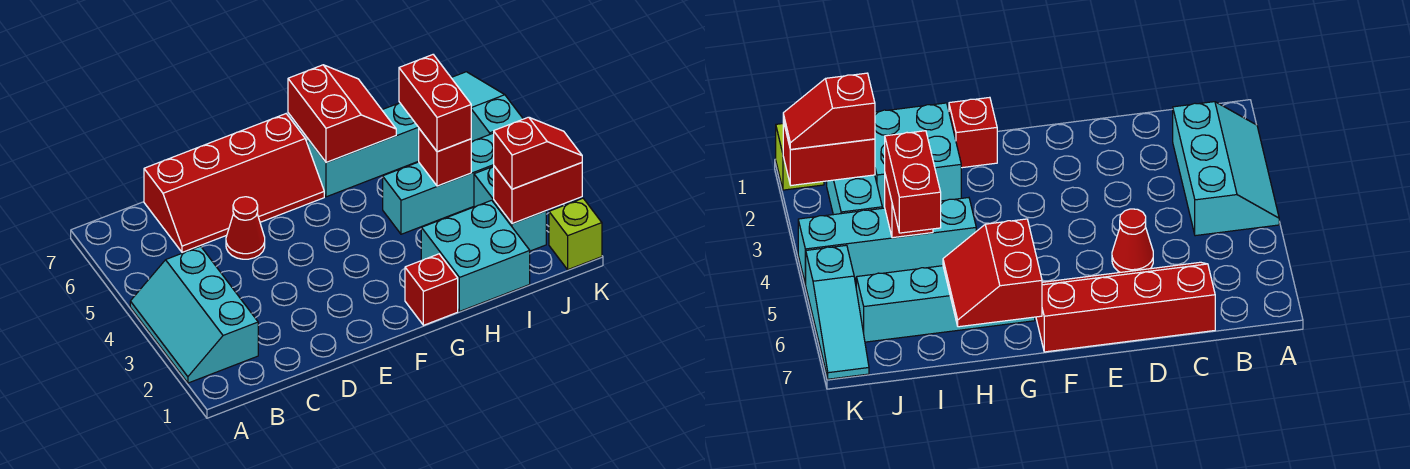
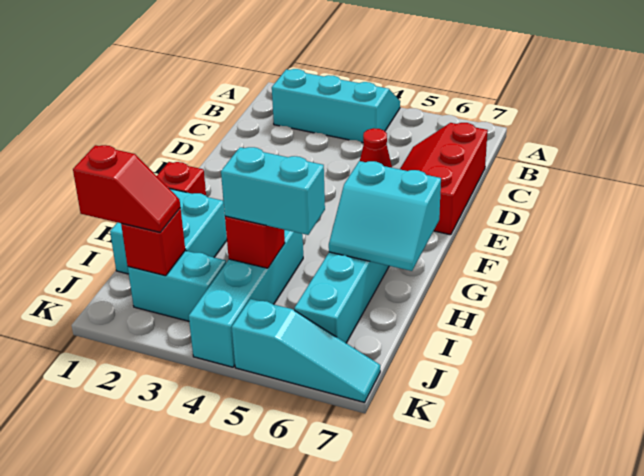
red 2x4 slope [144,114,324,252] -> red 2x3 slope [400,123,488,235]
red 2x2 slope [288,65,396,163] -> cyan 2x2 slope [329,161,441,271]
red 1x2 brick [399,55,471,152] -> cyan 1x2 brick [221,147,325,235]
red 1x2 brick [494,163,582,224] -> red 1x1 brick [121,208,185,276]
red 1x2 slope [494,117,582,189] -> red 1x2 slope turned to [73,145,180,232]
lime 1x1 brick [549,198,602,270] -> none

